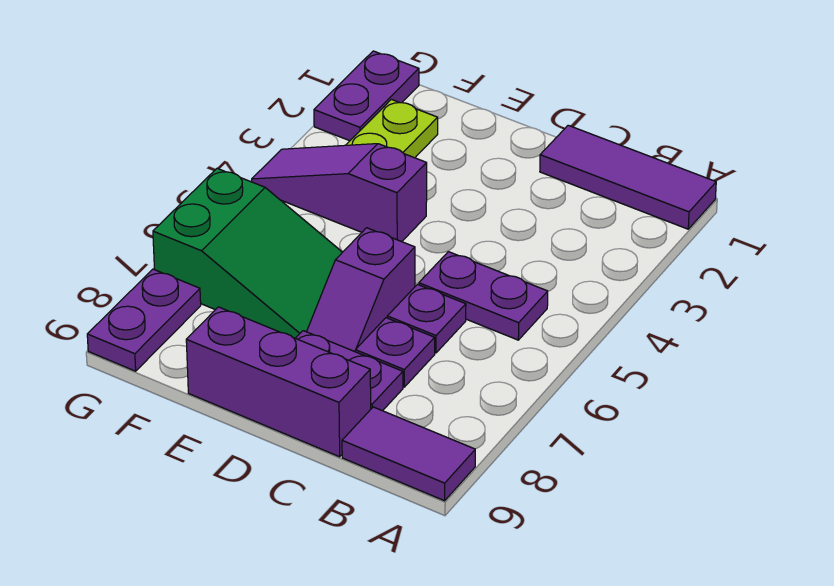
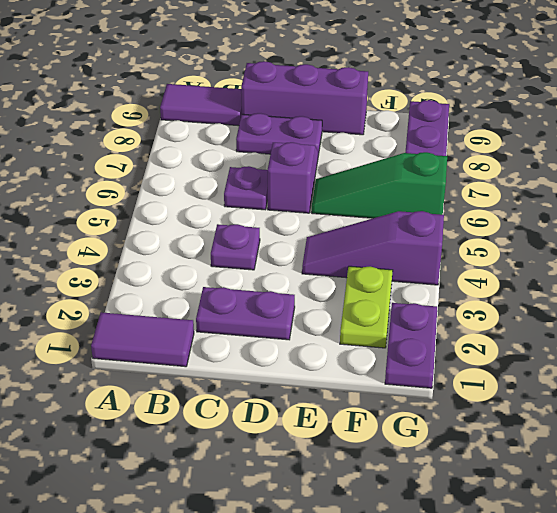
purple 1x3 tile [540,125,716,229] -> purple 1x2 tile [91,312,194,367]
purple 1x2 plate [419,252,548,340] -> purple 1x2 plate moved to [196,287,295,340]
purple 1x1 plate [355,318,435,387] -> purple 1x1 plate moved to [211,224,260,270]
purple 1x3 slope [252,144,427,242] -> purple 1x3 slope turned to [302,211,444,285]
green 2x3 slope [153,168,342,338] -> green 1x3 slope [312,152,447,218]

